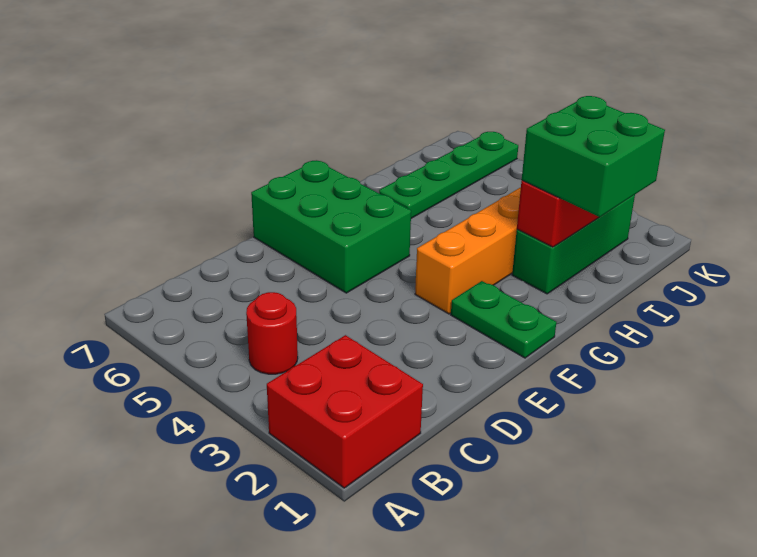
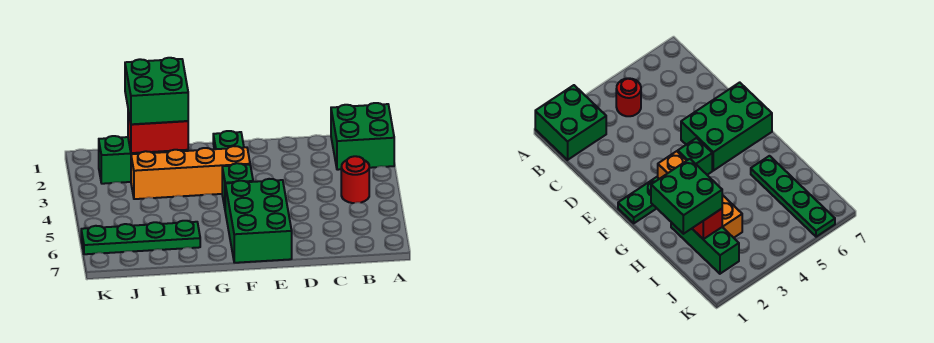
red 2x2 brick [267,335,423,488] -> green 2x2 brick [331,103,394,170]
none -> green 1x1 brick [222,163,253,207]

